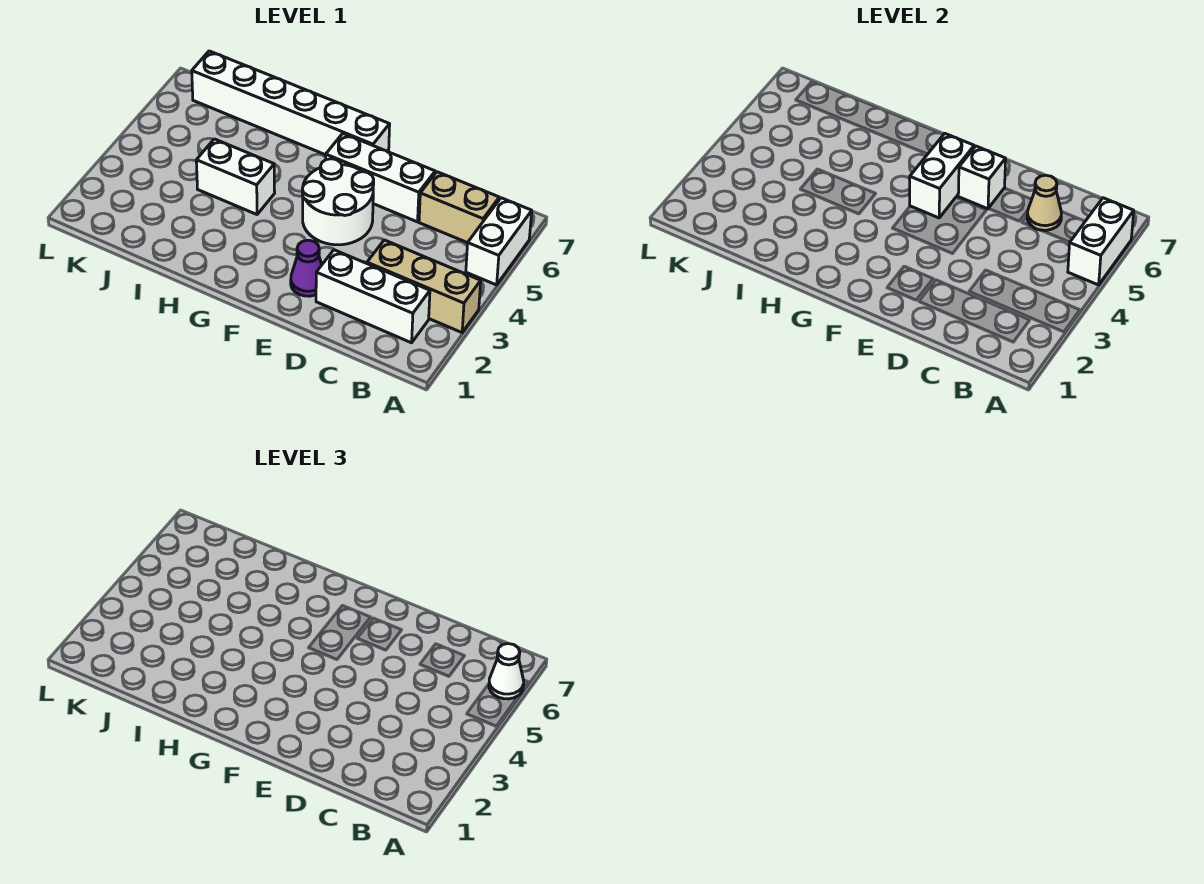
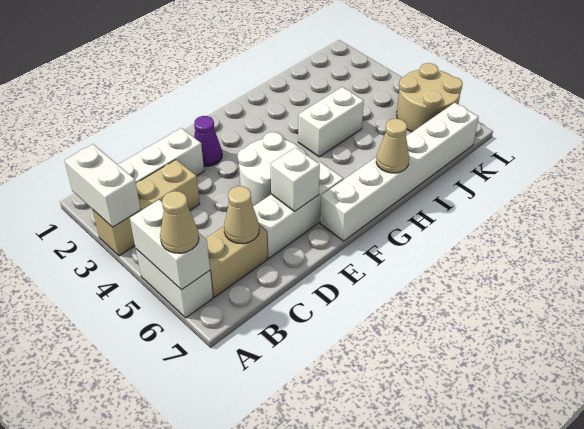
white 1x1 cone [489,644,524,699] -> tan 1x1 cone [160,191,199,253]
white 1x2 brick [910,133,974,218] -> white 1x2 brick moved to [64,144,141,227]
none -> tan 1x1 cone [376,119,409,173]
none -> tan 2x2 round brick [397,63,463,132]

